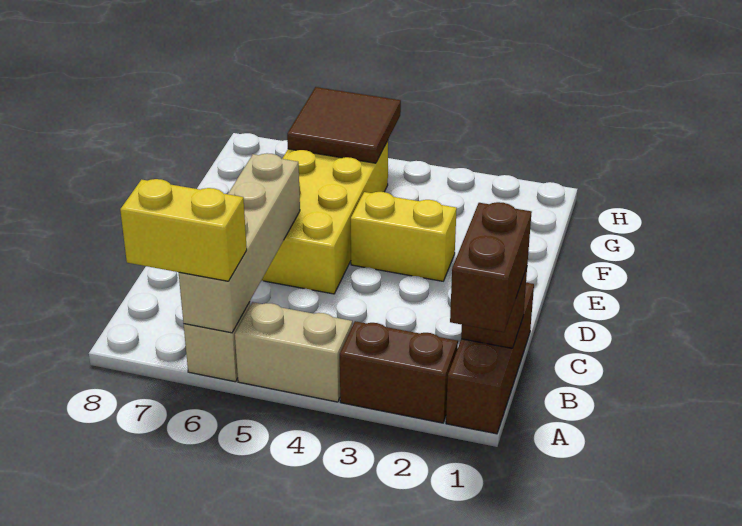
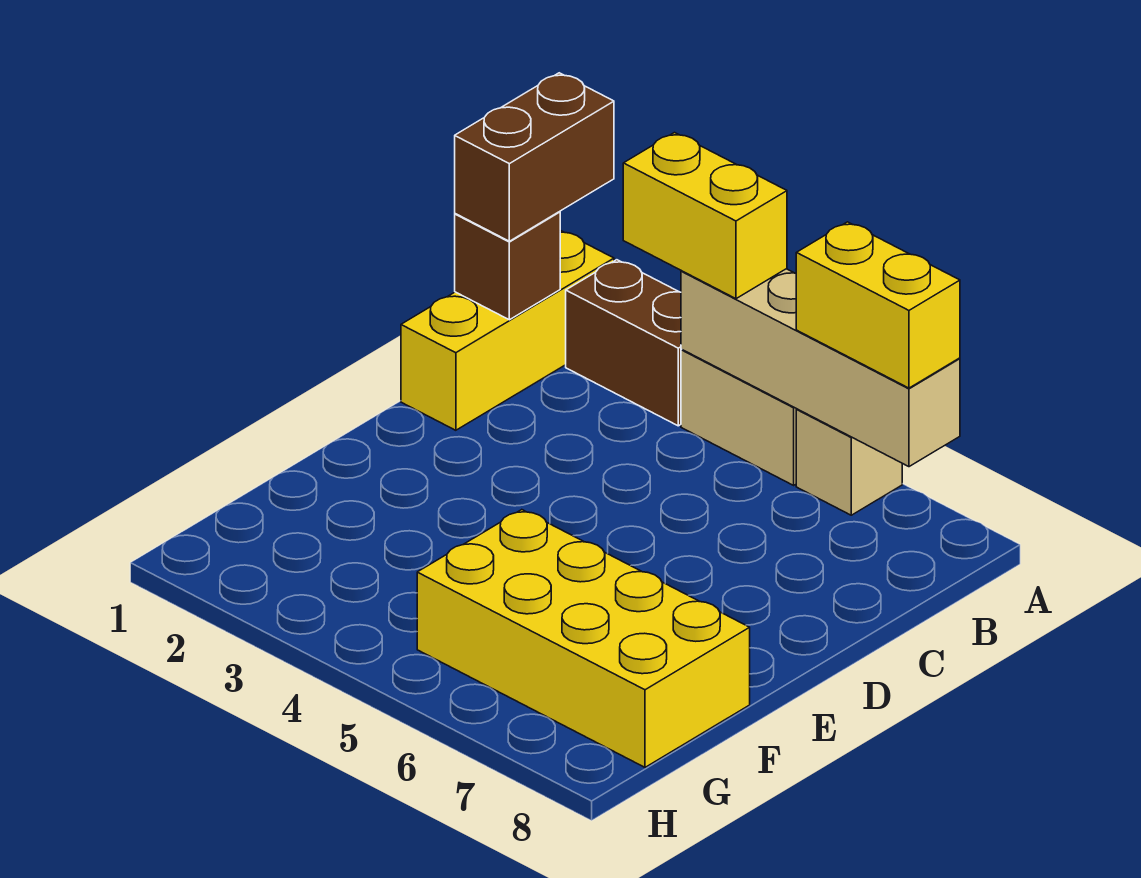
brown 1x3 brick [446,283,534,434] -> yellow 1x3 brick [401,230,614,430]
tan 1x4 brick [179,153,300,333] -> tan 1x4 brick turned to [681,269,960,467]
yellow 2x4 brick [262,141,388,294] -> yellow 2x4 brick turned to [417,510,750,767]
yellow 1x2 brick [351,192,457,281] -> yellow 1x2 brick moved to [623,133,787,299]
brown 2x2 tile [287,87,401,163] -> none

